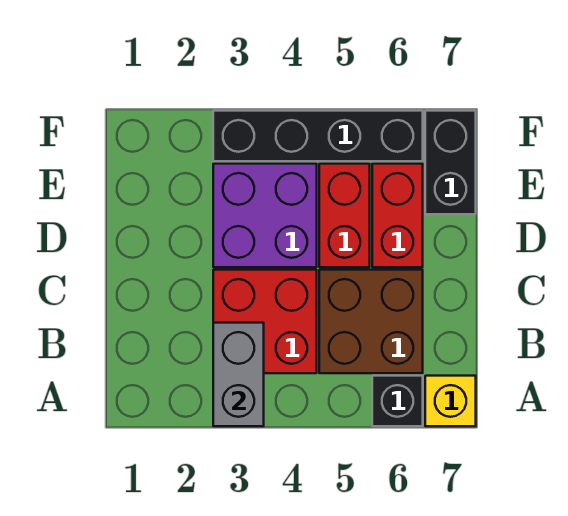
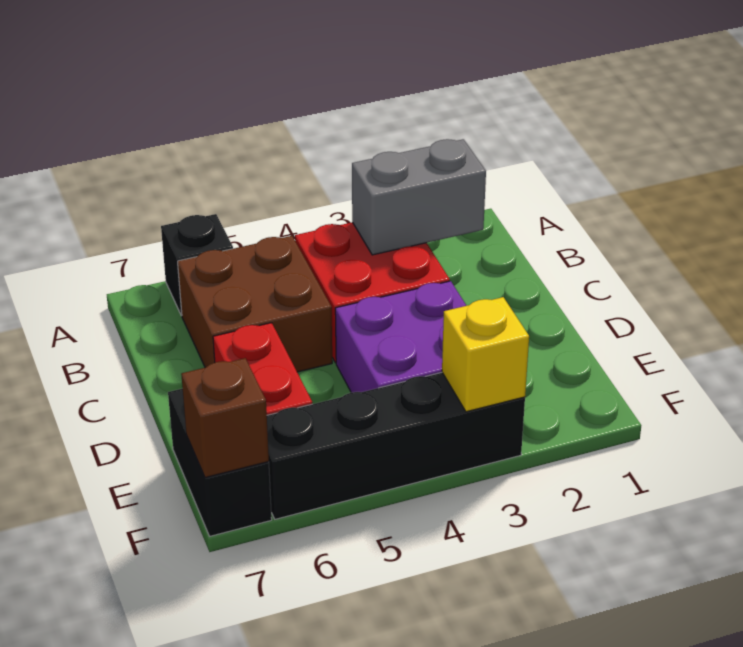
grey 1x2 brick [213,323,264,426] -> grey 1x2 brick turned to [352,139,486,255]
yellow 1x1 brick [425,376,476,426] -> yellow 1x1 brick moved to [442,297,529,412]
red 1x2 brick [319,164,370,267] -> none
none -> brown 1x1 brick [181,358,269,478]

